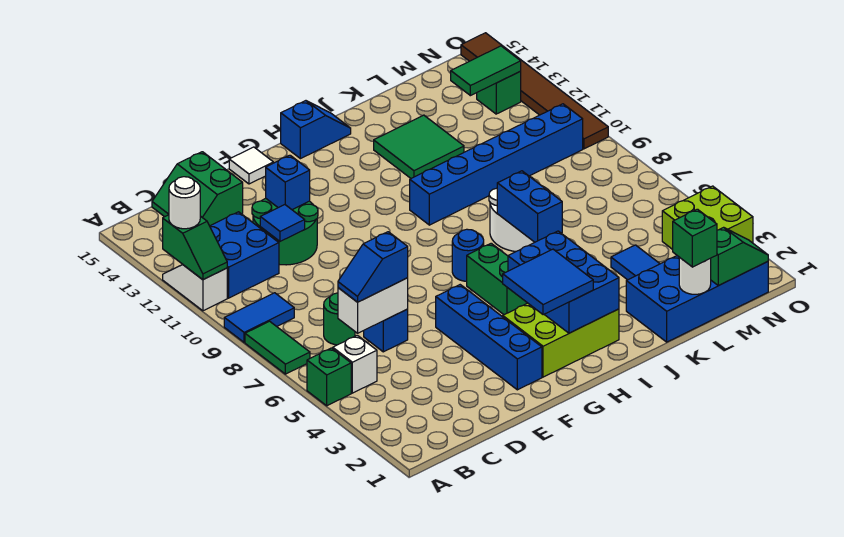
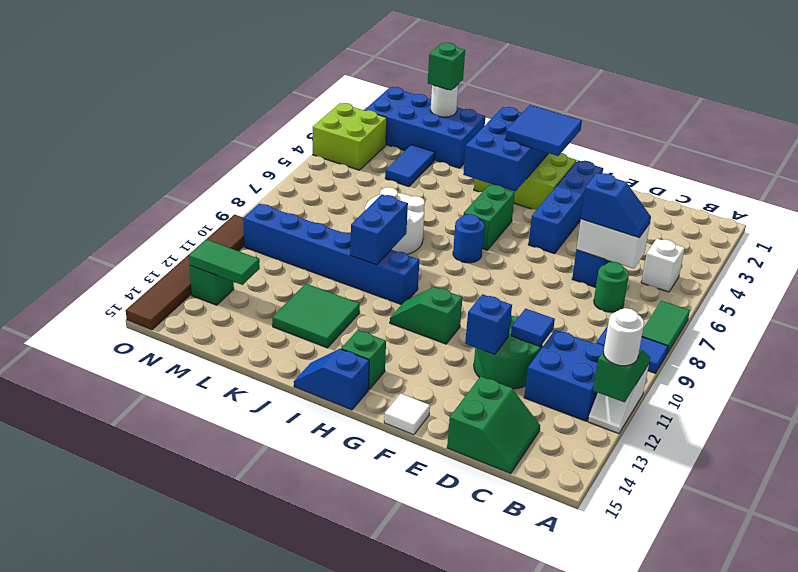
green 1x1 brick [307,348,351,406] -> green 1x1 brick moved to [341,330,386,390]
blue 1x2 brick [497,171,562,242] -> blue 1x2 brick moved to [350,194,408,265]
green 1x2 slope [711,227,768,286] -> green 1x2 slope moved to [390,287,463,344]

